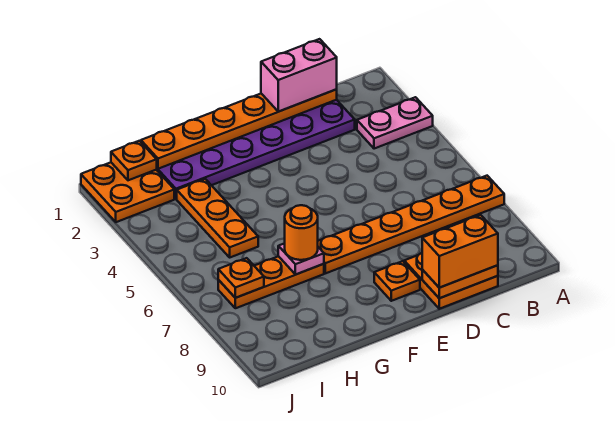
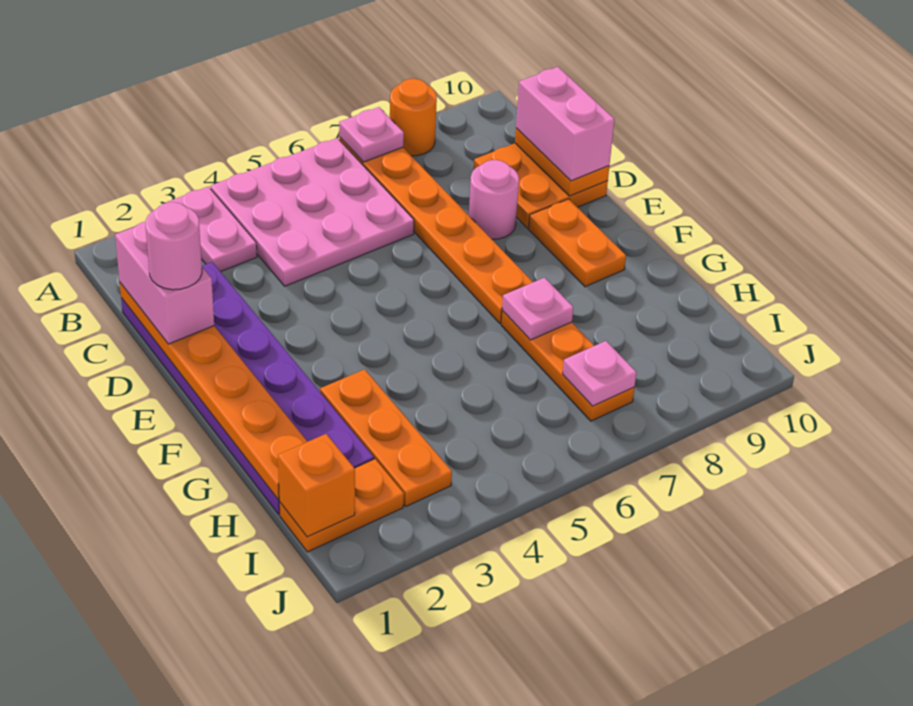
none -> pink 3x3 plate [210,138,414,286]
none -> pink 1x1 plate [339,107,404,162]
orange 1x2 brick [422,215,498,288] -> pink 1x2 brick [516,67,615,181]
none -> pink 1x1 round brick [146,202,202,290]
none -> pink 1x1 round brick [469,160,519,239]
orange 1x1 plate [374,261,420,301] -> orange 1x2 plate [528,199,626,287]
orange 1x1 round brick [285,205,318,260] -> orange 1x1 round brick moved to [390,79,437,156]
orange 1x3 plate [177,179,258,257] -> orange 1x3 plate turned to [320,369,452,506]
orange 2x2 plate [81,162,174,222] -> orange 1x2 plate [279,459,404,552]
orange 1x1 plate [111,141,157,180] -> orange 1x1 brick [278,434,355,537]
orange 1x1 plate [218,258,264,298] -> pink 1x1 plate [563,341,636,406]

